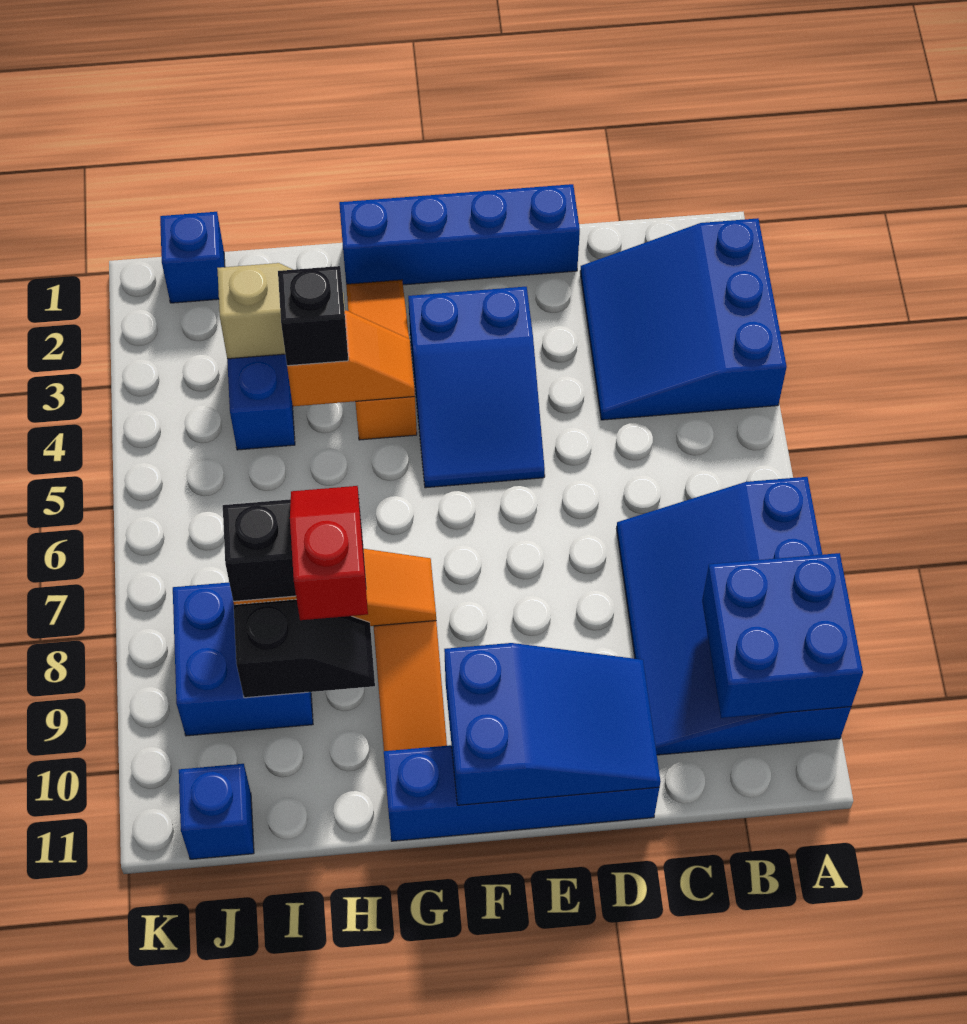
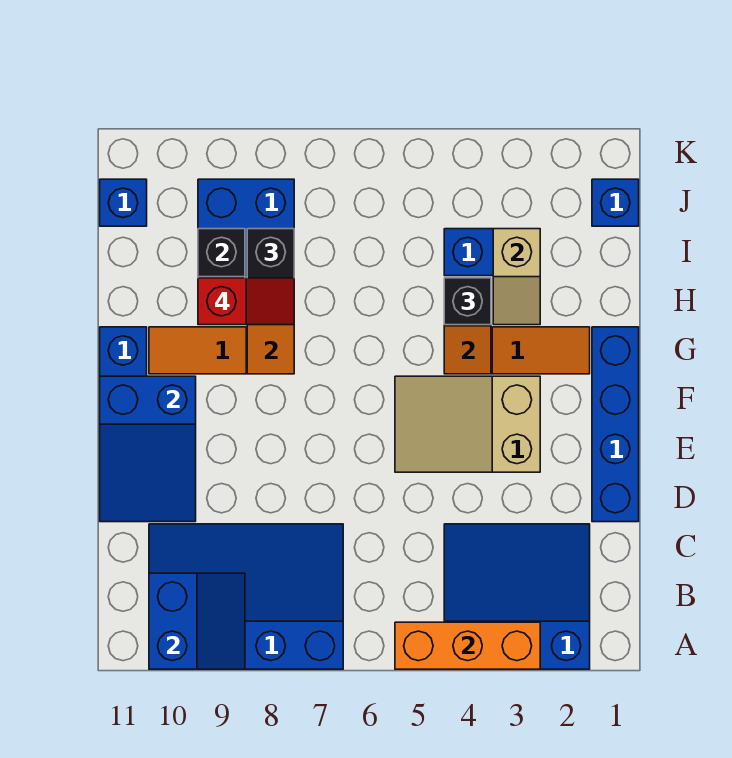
none -> orange 1x3 brick [395,622,540,669]
blue 2x2 brick [702,553,863,718] -> blue 2x2 slope [149,573,245,669]
blue 2x3 slope [408,287,545,488] -> tan 2x3 slope [395,376,540,472]

